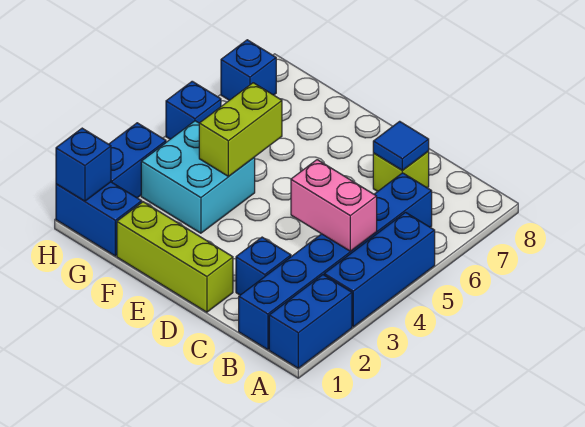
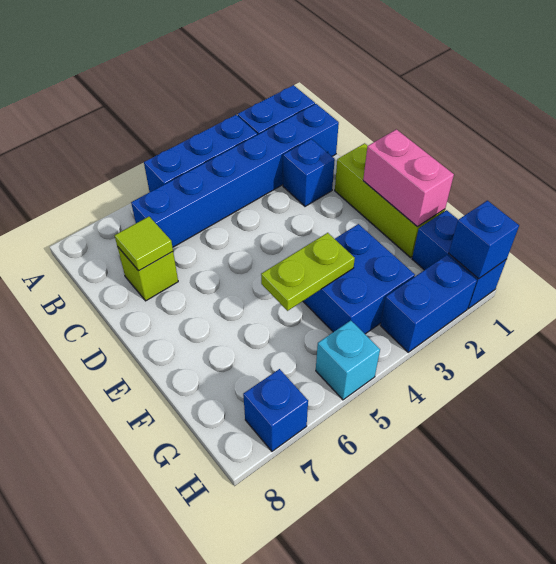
pink 1x2 brick [291,160,377,251] -> pink 1x2 brick moved to [363,129,454,227]
blue 1x1 tile [373,121,429,170] -> lime 1x1 tile [115,217,173,271]
cyan 2x2 brick [141,121,255,233] -> blue 2x2 brick [303,224,415,334]
lime 1x2 brick [199,83,282,176] -> lime 1x2 plate [261,233,355,311]
blue 1x1 brick [166,81,221,139] -> cyan 1x1 brick [316,321,380,400]

